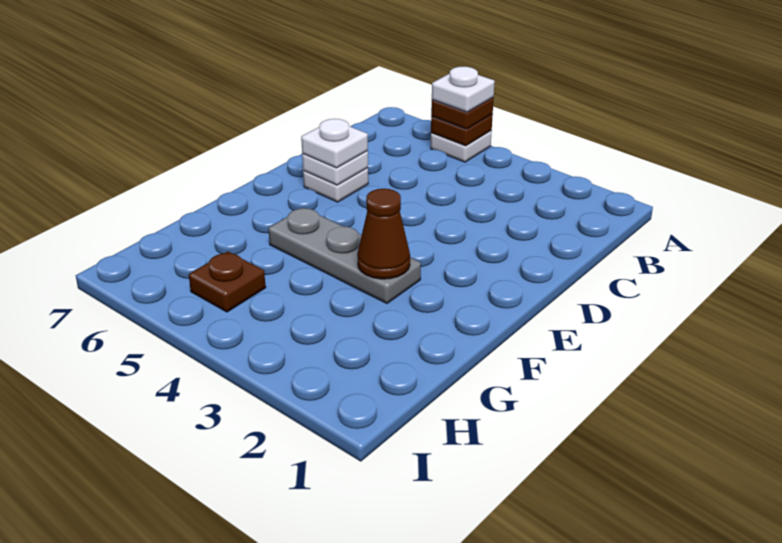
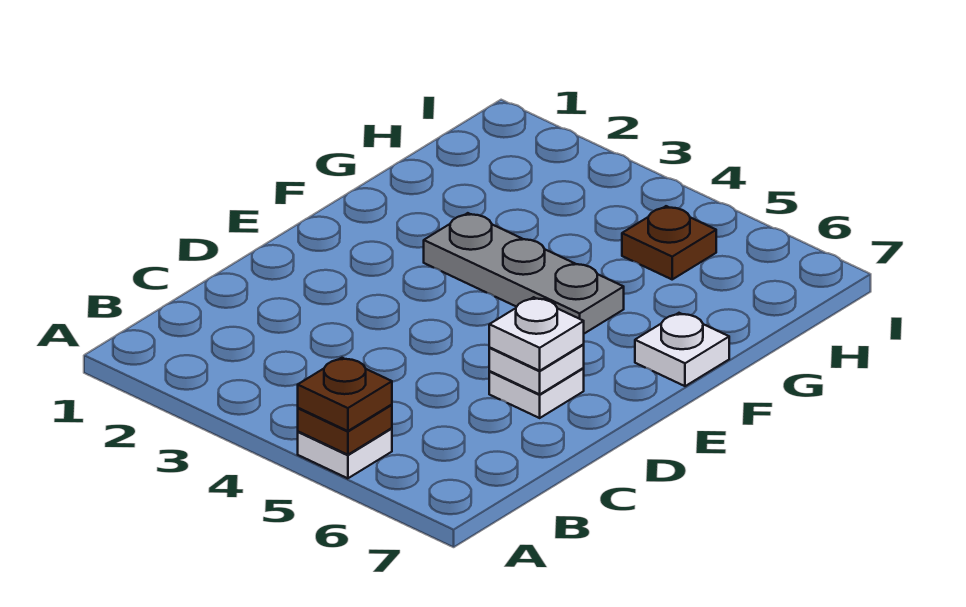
white 1x1 plate [432,67,495,112] -> white 1x1 plate moved to [635,313,729,386]
brown 1x1 cone [357,189,410,279] -> none

